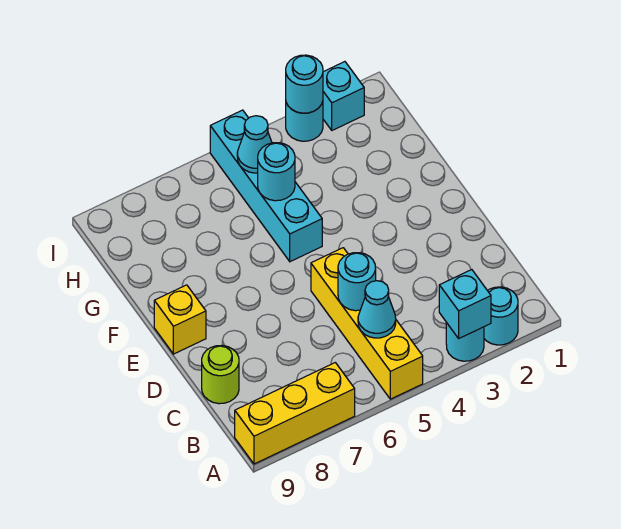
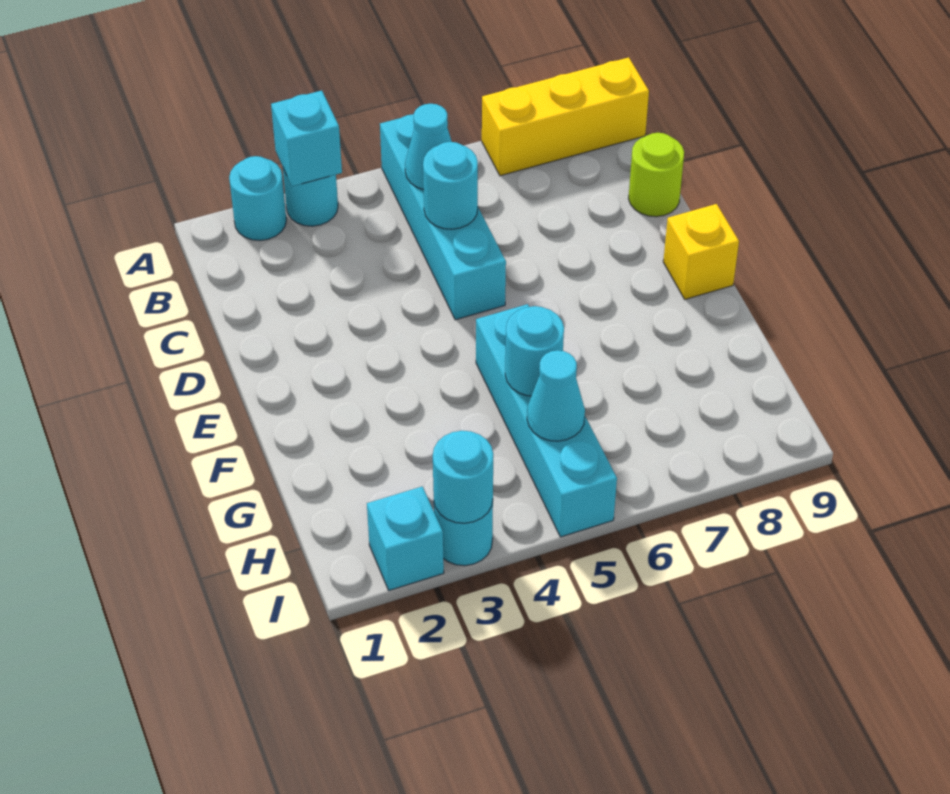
yellow 1x4 brick [311,248,423,399] -> cyan 1x4 brick [380,114,506,320]

